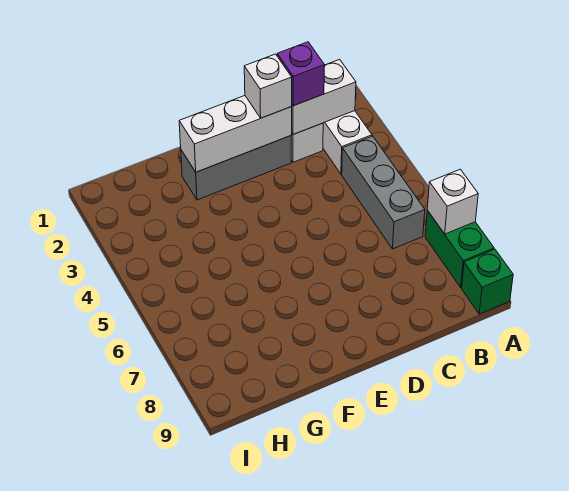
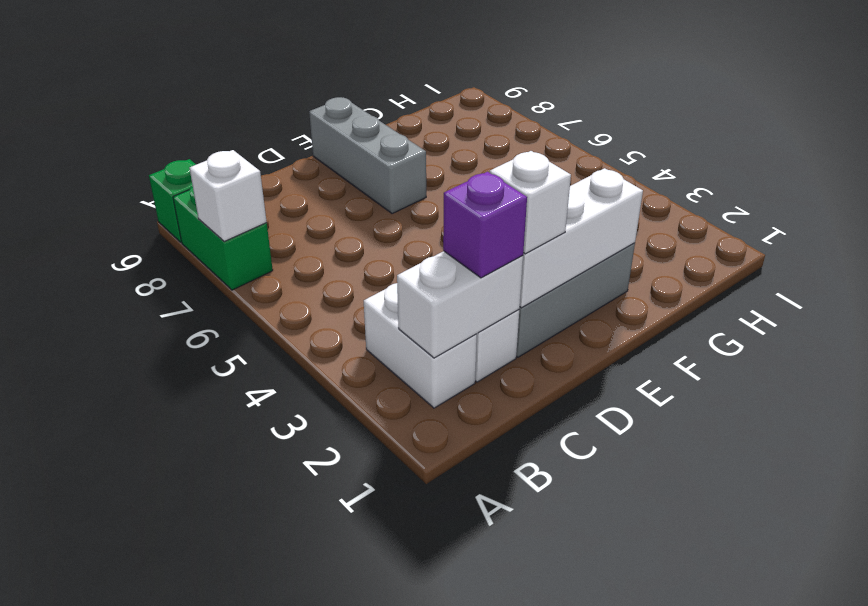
grey 1x3 brick [342,136,425,249] -> grey 1x3 brick moved to [309,97,426,214]

